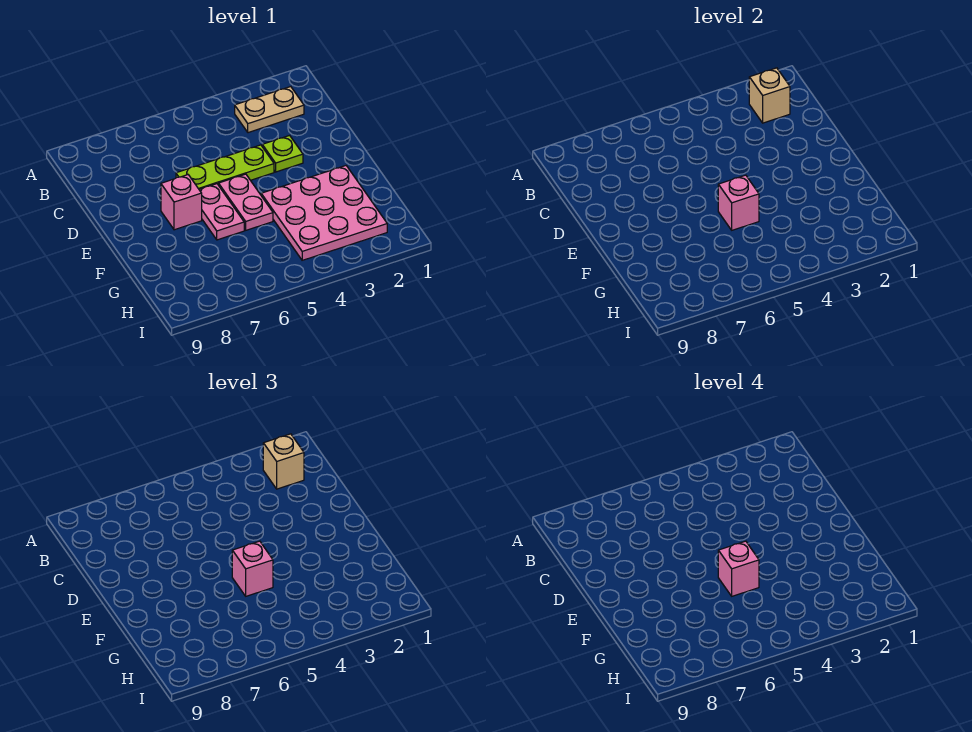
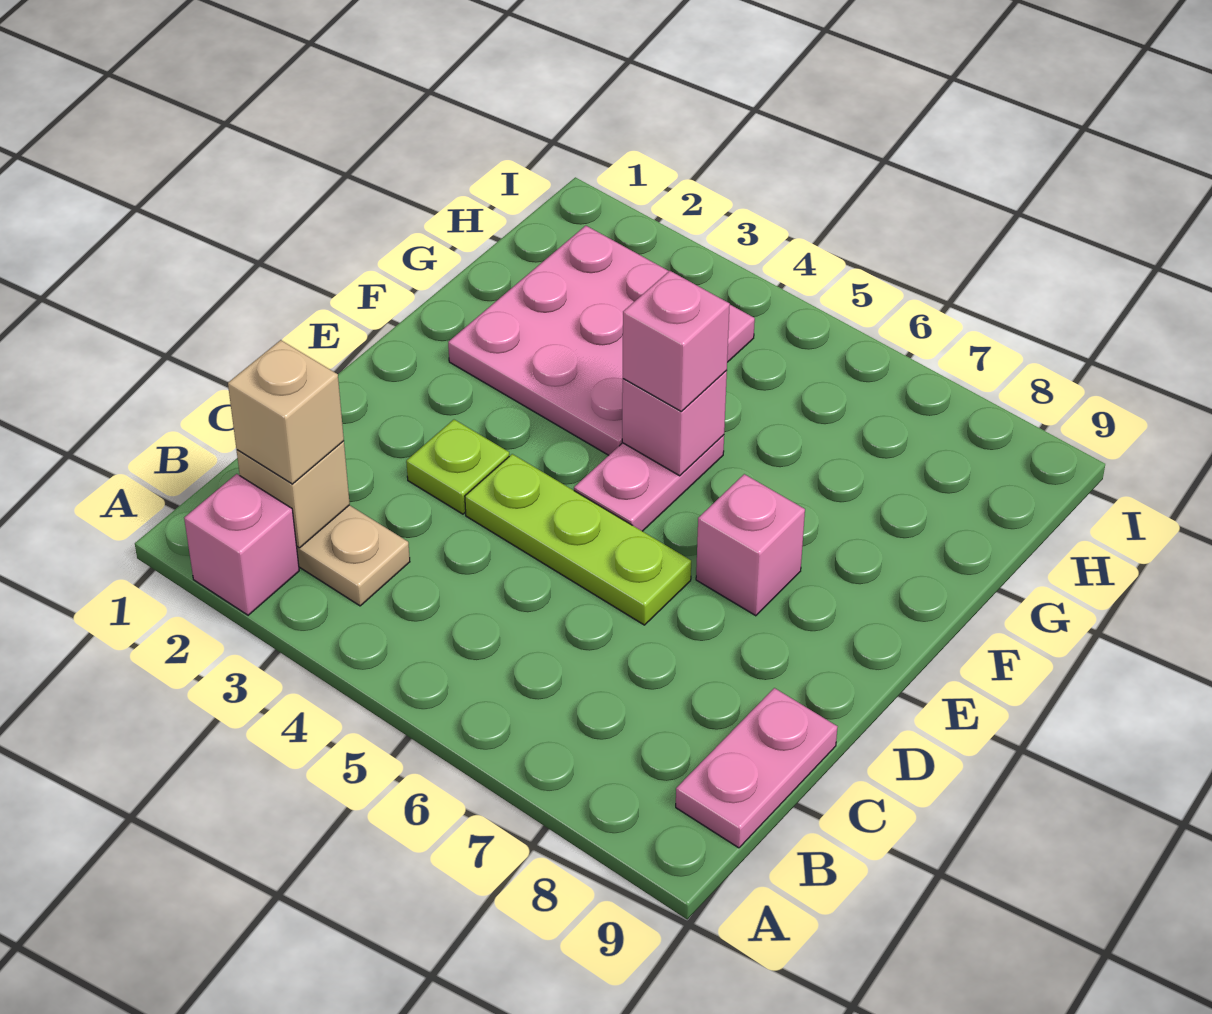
pink 1x2 plate [199,184,244,240] -> pink 1x2 plate moved to [676,688,837,848]
pink 1x1 brick [718,541,759,596] -> pink 1x1 brick moved to [184,474,299,615]

